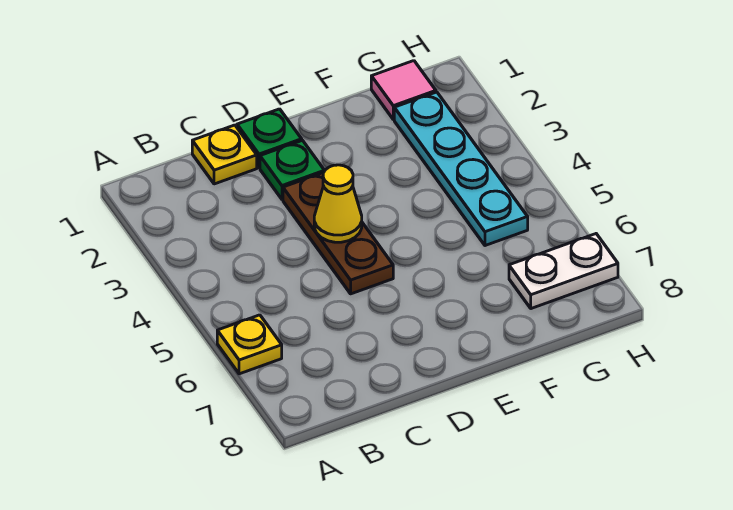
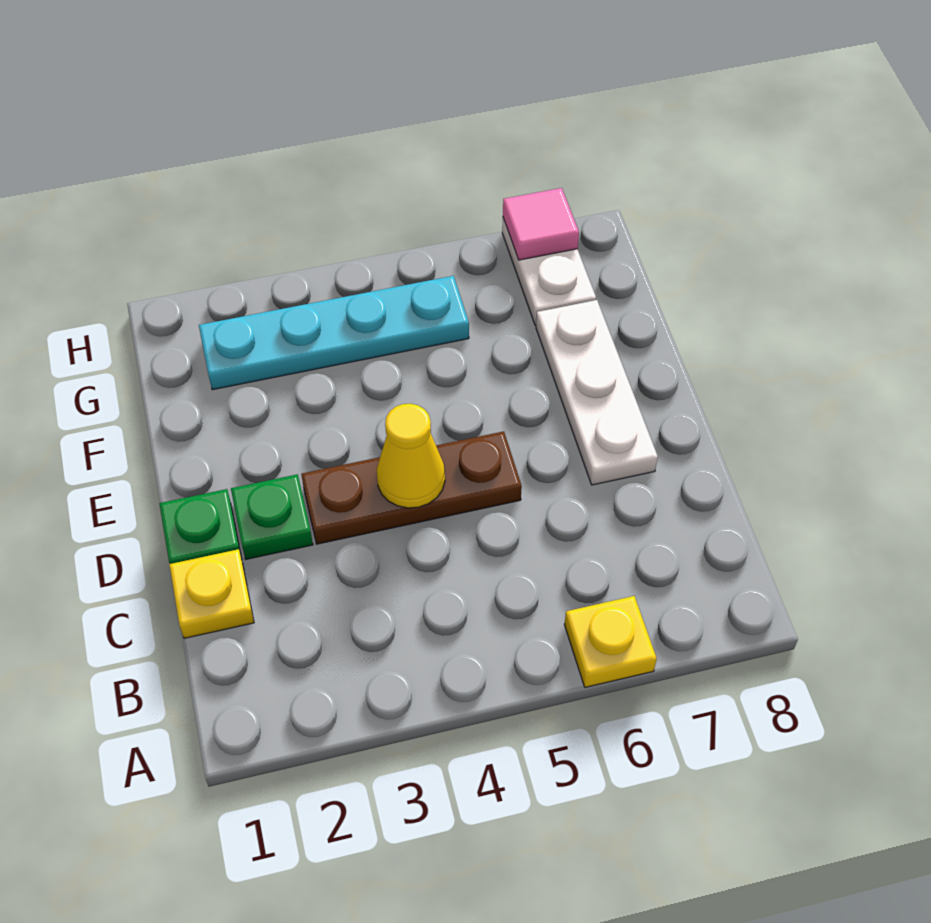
none -> white 1x3 plate [536,300,658,485]
pink 1x1 tile [371,61,436,119] -> pink 1x1 tile moved to [503,188,579,260]

